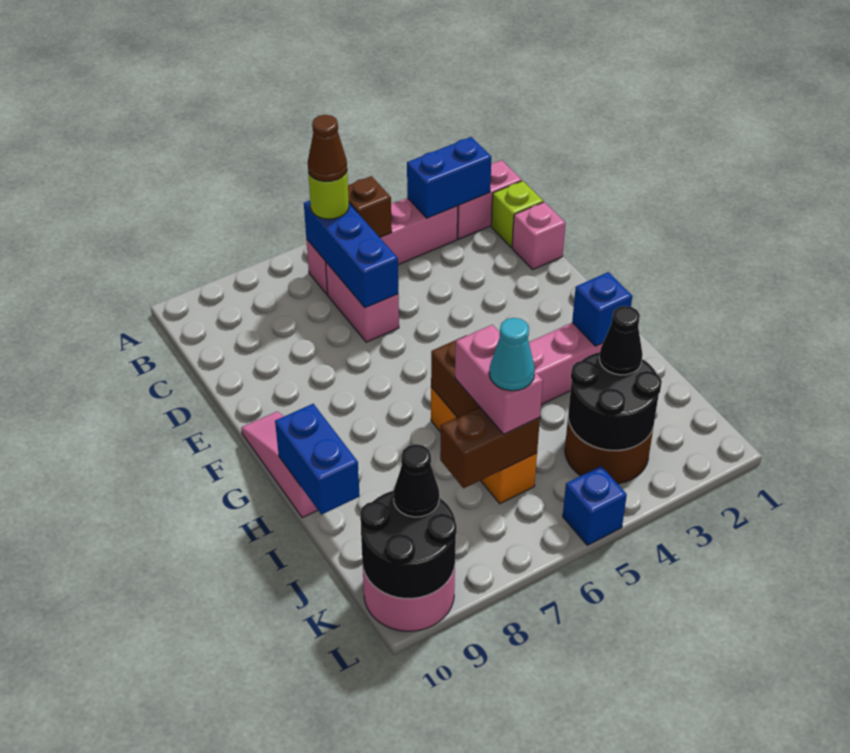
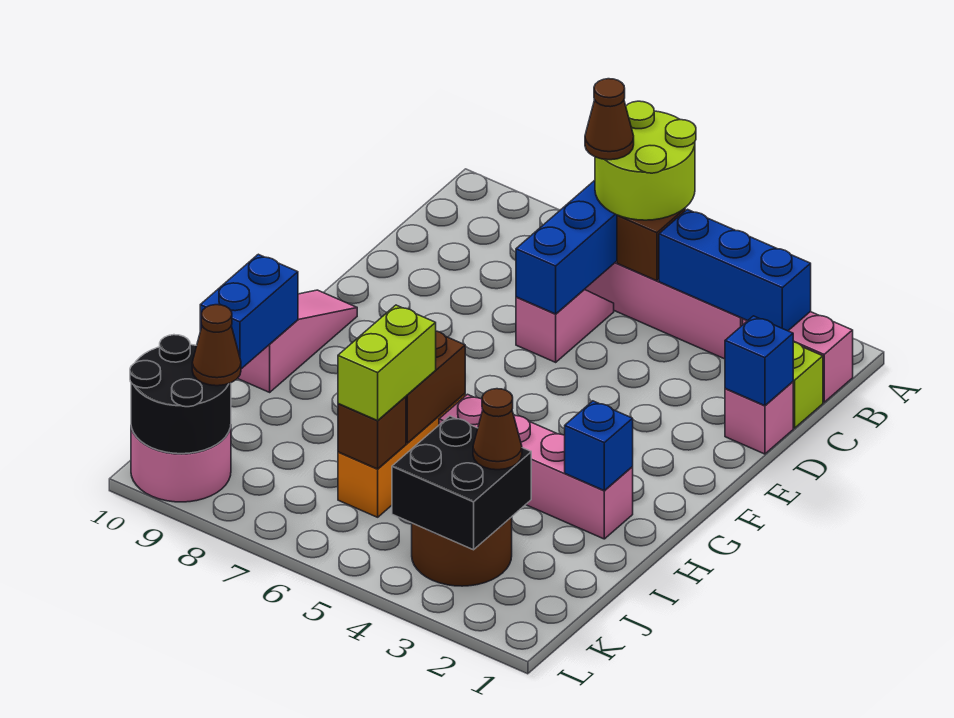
blue 1x2 brick [407,137,491,218] -> blue 1x3 brick [659,209,811,331]
lime 1x1 round brick [308,172,349,219] -> lime 2x2 round brick [595,101,696,220]
pink 1x2 brick [326,262,399,342] -> pink 1x2 slope [516,289,614,362]
pink 1x2 brick [455,325,543,434] -> lime 1x2 brick [338,305,436,421]
black 2x2 round brick [568,352,662,450] -> black 2x2 brick [392,416,531,550]
black 1x1 cone [599,306,643,375] -> brown 1x1 cone [473,389,522,470]
brown 1x2 brick [440,407,540,488] -> brown 1x1 brick [338,397,406,469]
cyan 1x1 cone [490,318,535,391] -> none
black 1x1 cone [394,444,439,517] -> brown 1x1 cone [192,305,241,386]
blue 1x1 brick [563,466,627,545] -> blue 1x1 brick moved to [725,316,793,406]

